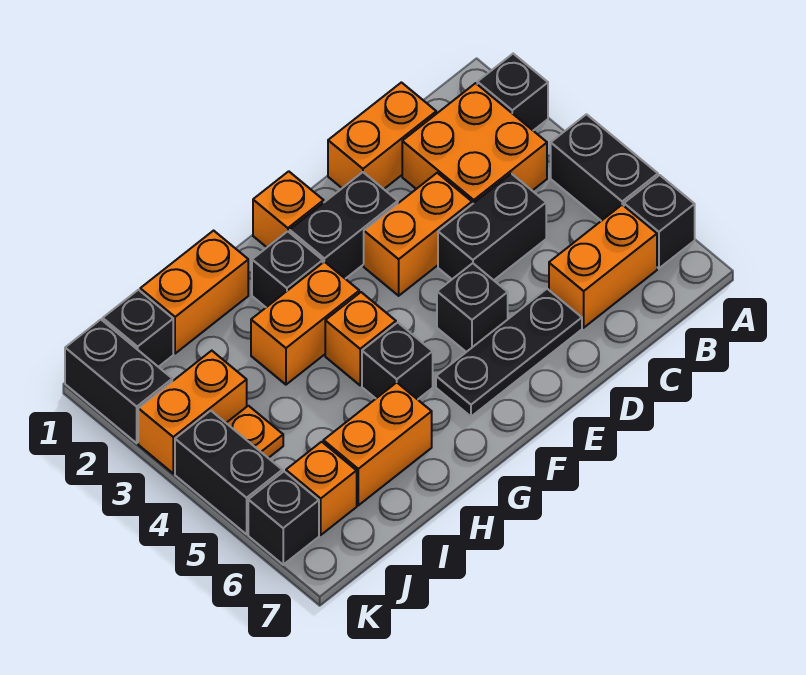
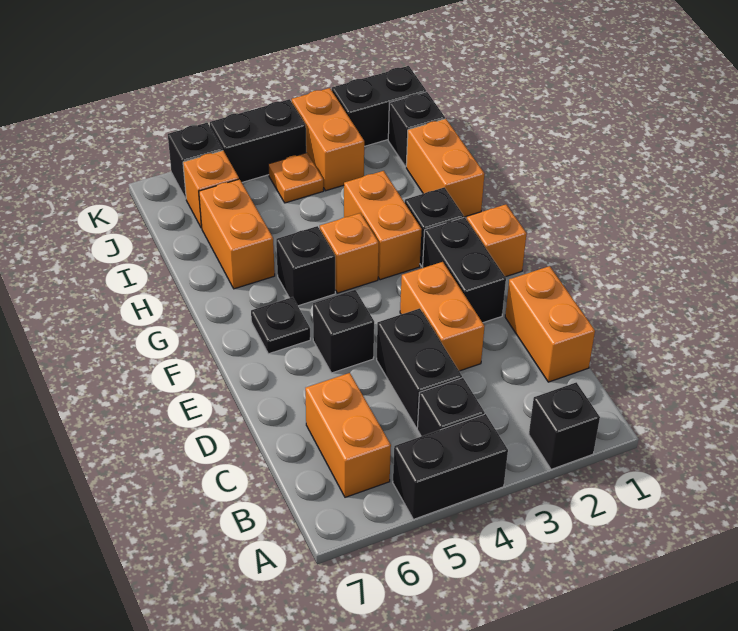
black 1x1 brick [624,175,695,268] -> black 1x1 brick moved to [417,378,485,436]
orange 2x2 brick [402,83,547,204] -> none
black 1x3 plate [436,289,582,416] -> black 1x1 plate [251,297,310,354]

